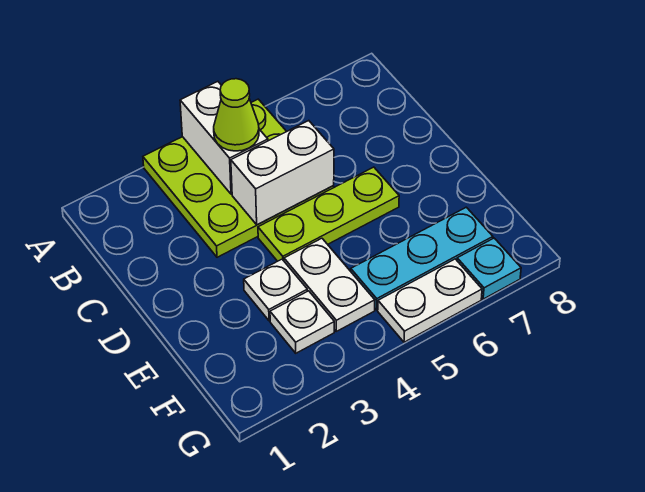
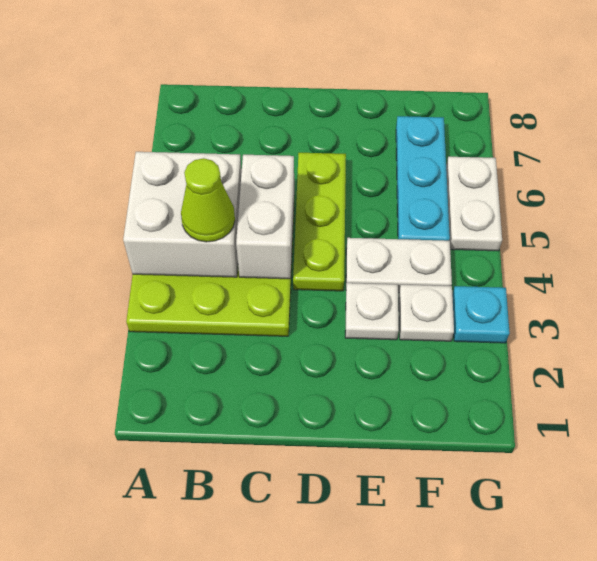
white 1x2 brick [180,82,268,194] -> white 2x2 brick [123,152,242,277]
cyan 1x1 plate [457,238,521,299] -> cyan 1x1 plate moved to [452,286,510,343]

